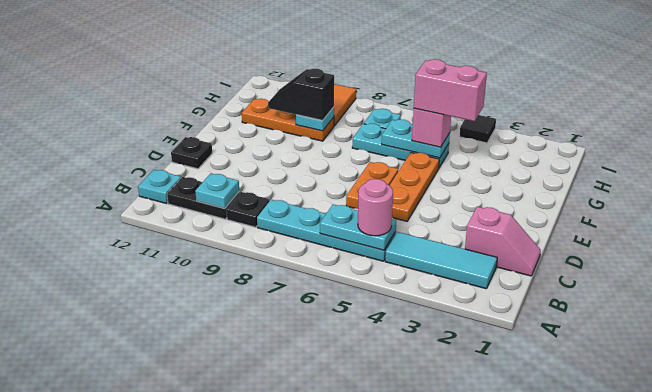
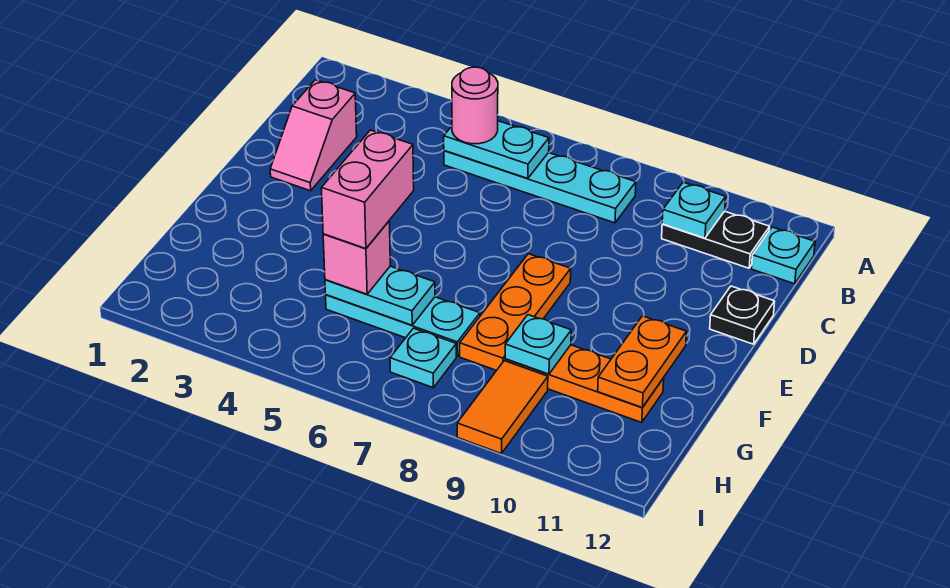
cyan 1x3 tile [385,232,497,289] -> none
black 1x1 plate [226,192,270,227] -> none
pink 1x2 slope [465,207,541,276] -> pink 1x2 slope turned to [270,80,357,191]
orange 1x3 plate [389,153,439,221] -> orange 1x3 plate moved to [460,254,571,370]
orange 1x2 plate [346,162,398,209] -> orange 1x2 plate moved to [598,316,686,407]
pink 1x2 brick [414,59,487,121] -> pink 1x2 brick turned to [321,130,414,249]
black 1x2 slope [268,69,334,121] -> none
black 1x1 tile [459,115,496,143] -> none

